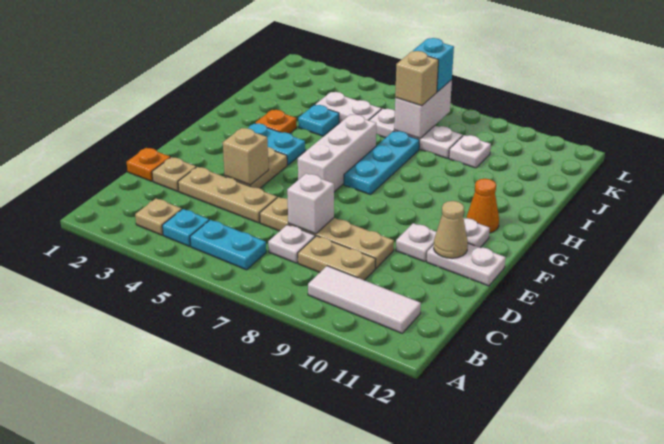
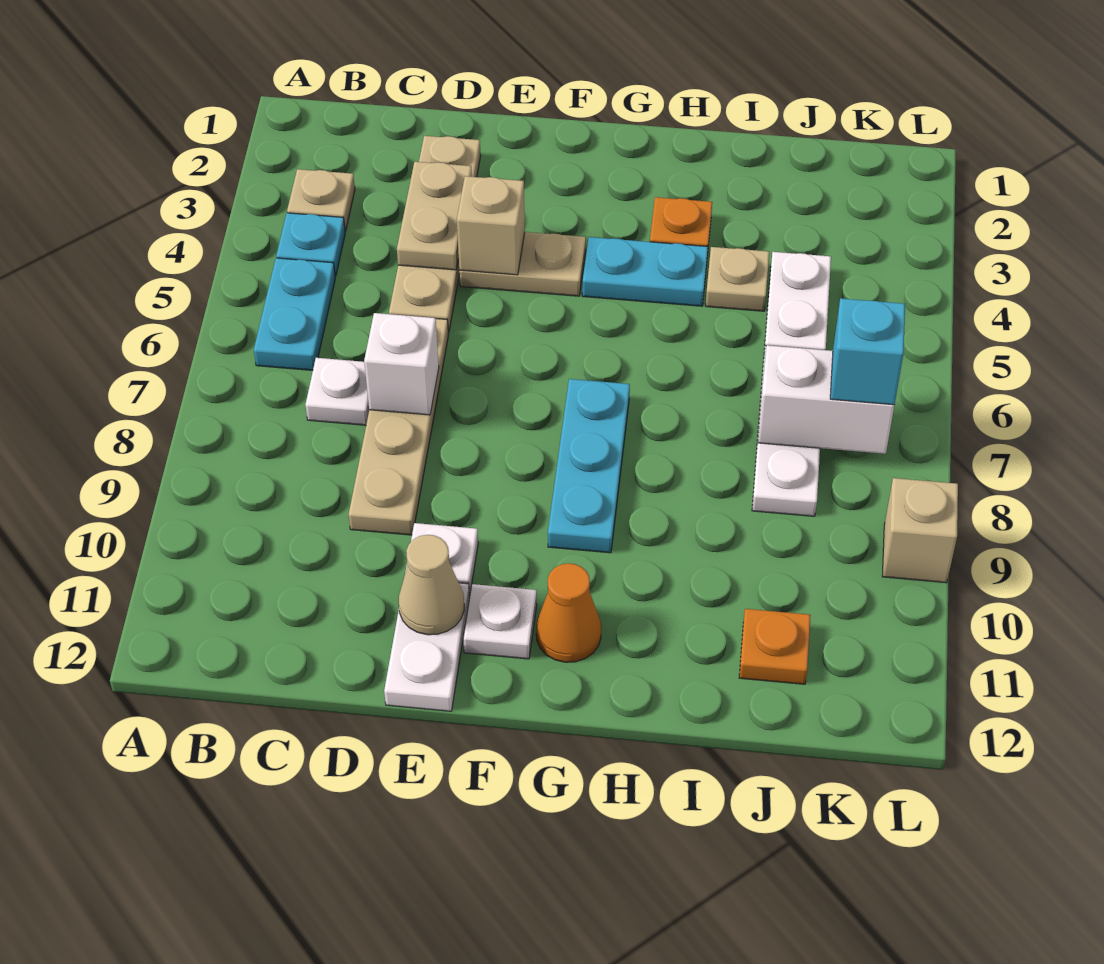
white 1x3 tile [308,266,421,333] -> none
tan 1x2 plate [298,236,376,280] -> tan 1x2 plate moved to [397,162,472,270]
orange 1x1 plate [127,148,170,181] -> orange 1x1 plate moved to [739,609,811,684]
white 1x3 brick [298,115,376,192] -> none
cyan 1x2 plate [248,123,305,165] -> cyan 1x2 plate turned to [582,237,708,306]
cyan 1x3 plate [344,131,419,195] -> cyan 1x3 plate turned to [548,379,630,553]
cyan 1x1 plate [298,105,339,136] -> tan 1x1 plate [706,247,769,311]
tan 1x1 brick [395,51,438,106] -> tan 1x1 brick moved to [882,478,958,583]
white 1x1 plate [449,135,491,168] -> none

